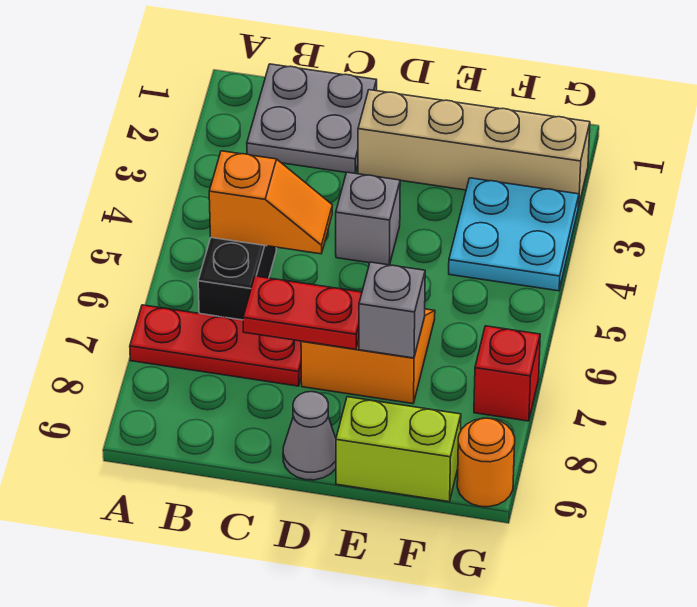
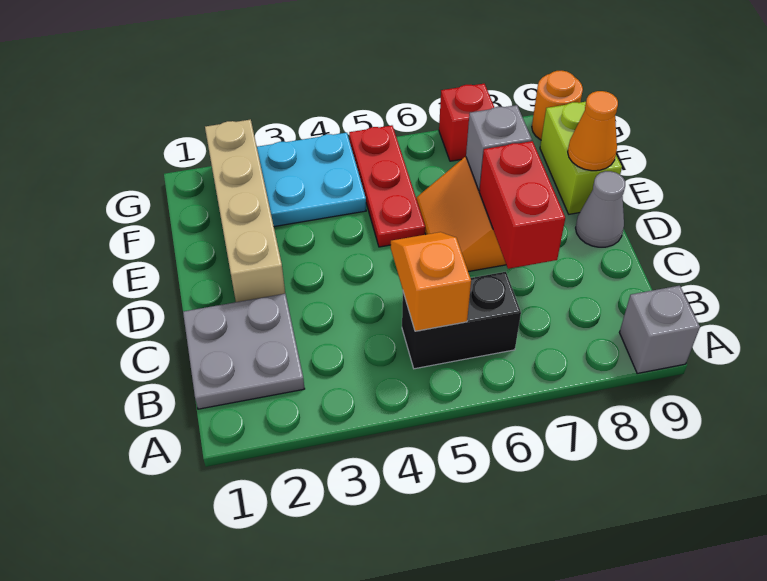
red 1x3 plate [130,305,301,386] -> red 1x3 plate moved to [349,125,425,247]
red 1x2 plate [243,276,362,349] -> red 1x2 brick [479,141,565,269]
grey 1x1 brick [336,172,400,265] -> grey 1x1 brick moved to [619,286,700,373]
none -> orange 1x1 cone [568,91,618,171]

